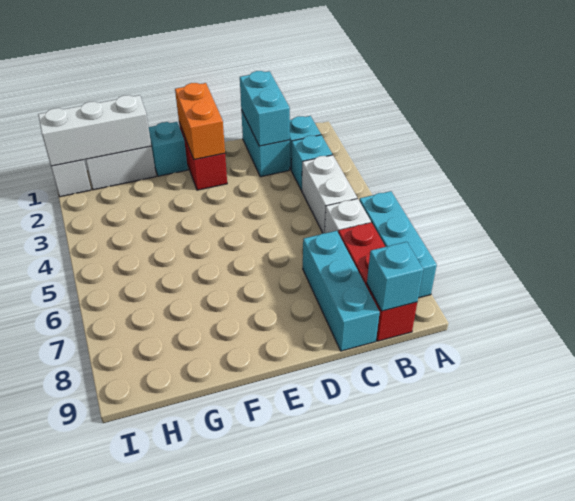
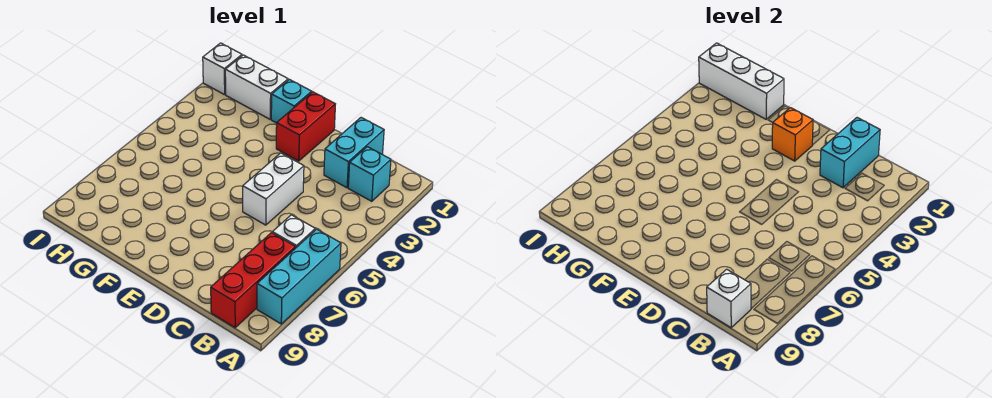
cyan 1x1 brick [291,135,332,191] -> none
white 1x2 brick [302,155,357,233] -> white 1x2 brick moved to [243,153,304,225]
cyan 1x1 brick [367,242,423,311] -> white 1x1 brick [707,269,751,328]
cyan 1x3 brick [303,231,380,351] -> none
orange 1x2 brick [175,83,225,160] -> orange 1x1 brick [772,108,813,161]

